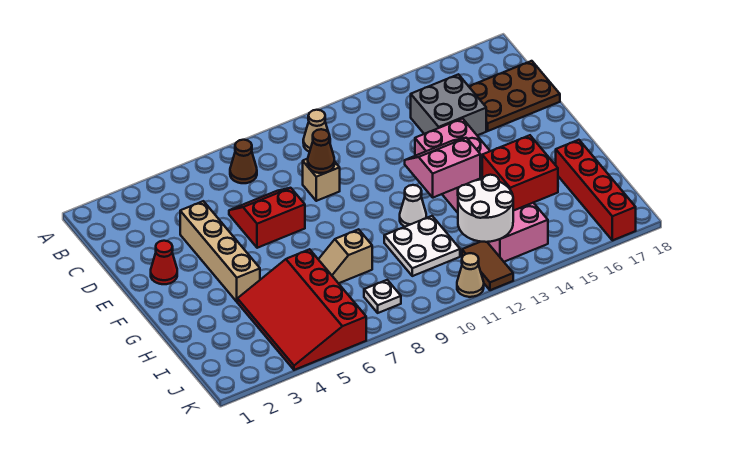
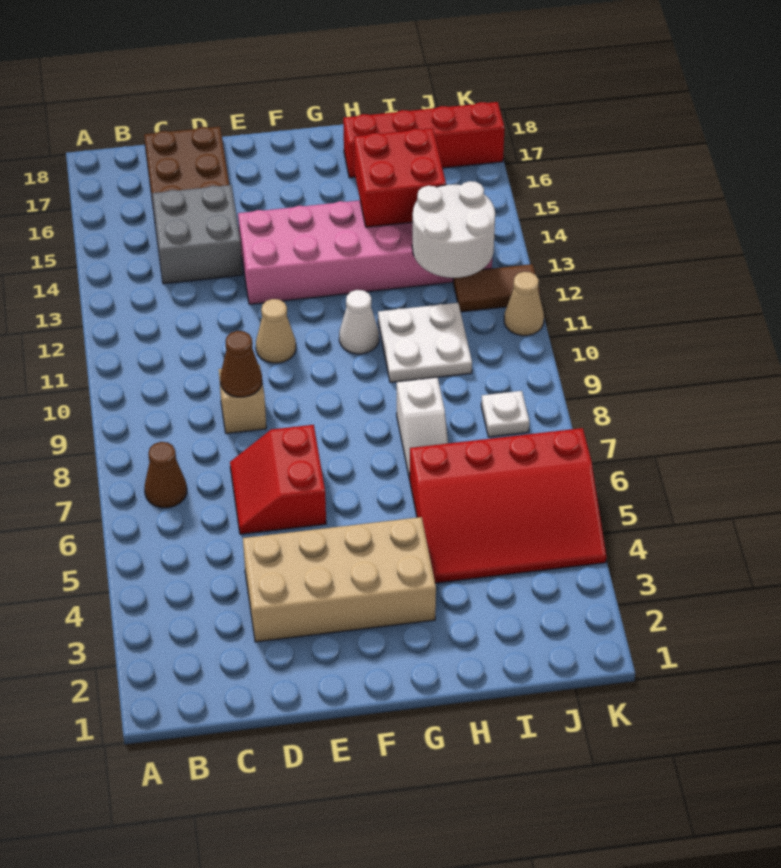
tan 1x1 cone [303,110,330,152] -> tan 1x1 cone moved to [256,299,296,363]
tan 1x4 brick [180,201,260,302] -> tan 2x4 brick [243,517,436,642]
red 1x1 cone [151,241,177,284] -> none
pink 2x2 slope [405,138,480,198] -> none
tan 1x2 slope [318,229,372,283] -> white 1x2 slope [397,377,448,480]

